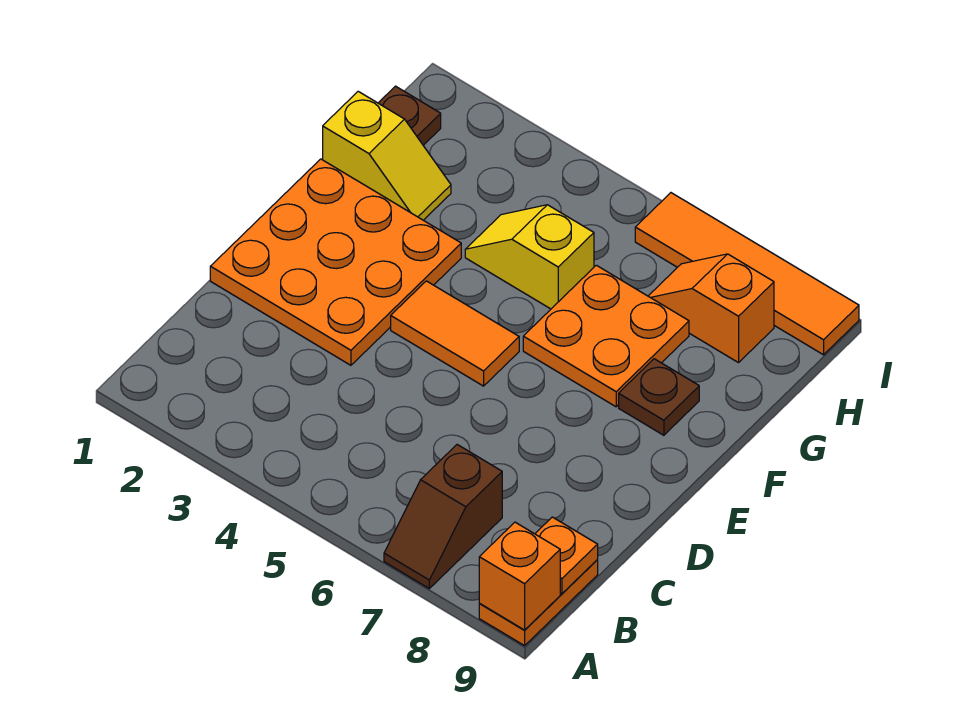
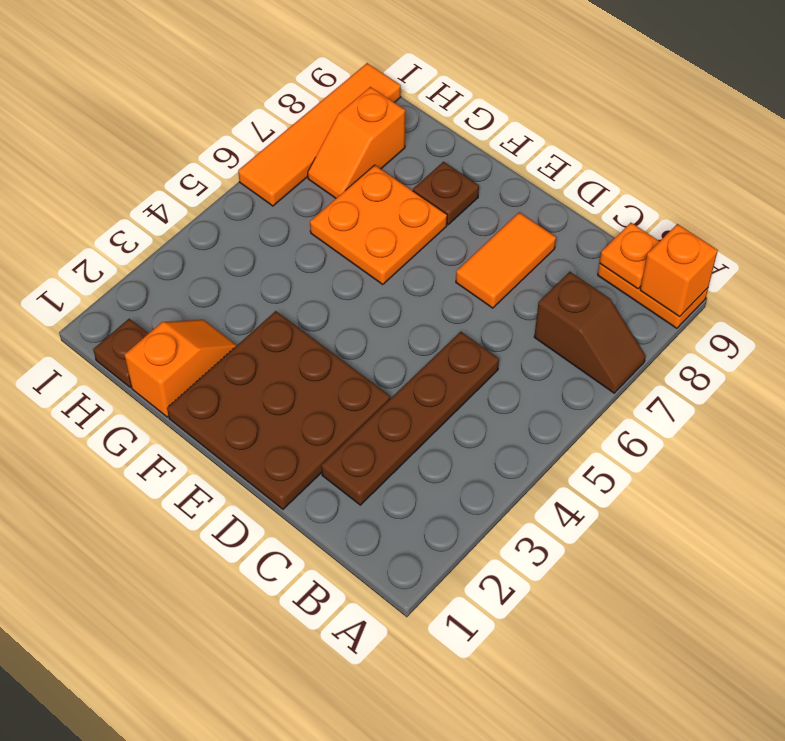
none -> brown 1x4 plate [321,332,499,505]
orange 3x3 plate [210,159,461,365] -> brown 3x3 plate [167,311,390,509]
orange 1x2 tile [391,281,519,386] -> orange 1x2 tile moved to [456,212,556,308]
yellow 1x2 slope [323,91,451,220] -> orange 1x2 slope [124,320,237,417]
yellow 1x2 slope [465,205,594,309] -> none

